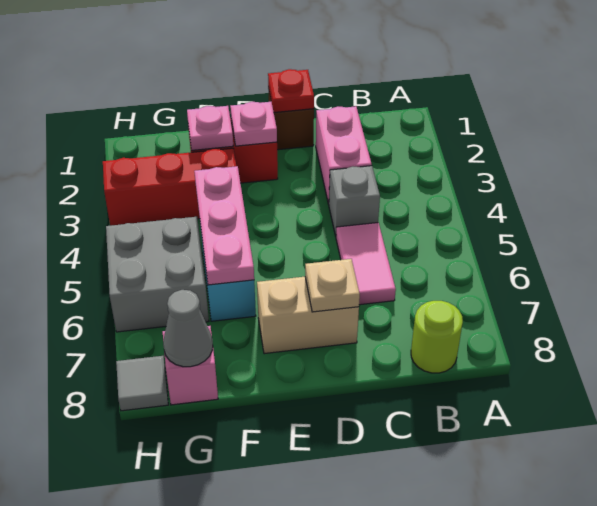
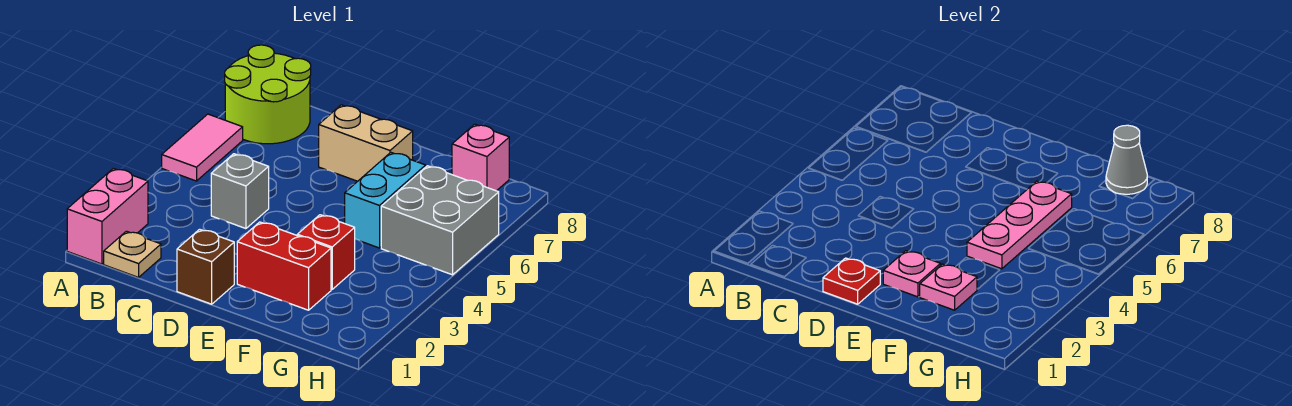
lime 1x1 round brick [411,301,463,373] -> lime 2x2 round brick [225,45,311,144]
pink 1x2 brick [316,106,372,204] -> pink 1x2 brick moved to [67,168,148,264]
pink 1x2 tile [336,223,396,305] -> pink 1x2 tile moved to [162,114,243,181]
tan 1x1 plate [305,259,360,312] -> tan 1x1 plate moved to [104,231,161,277]
red 1x3 brick [103,148,236,226] -> red 1x1 brick [297,215,355,289]
grey 1x1 tile [116,356,168,411] -> none

